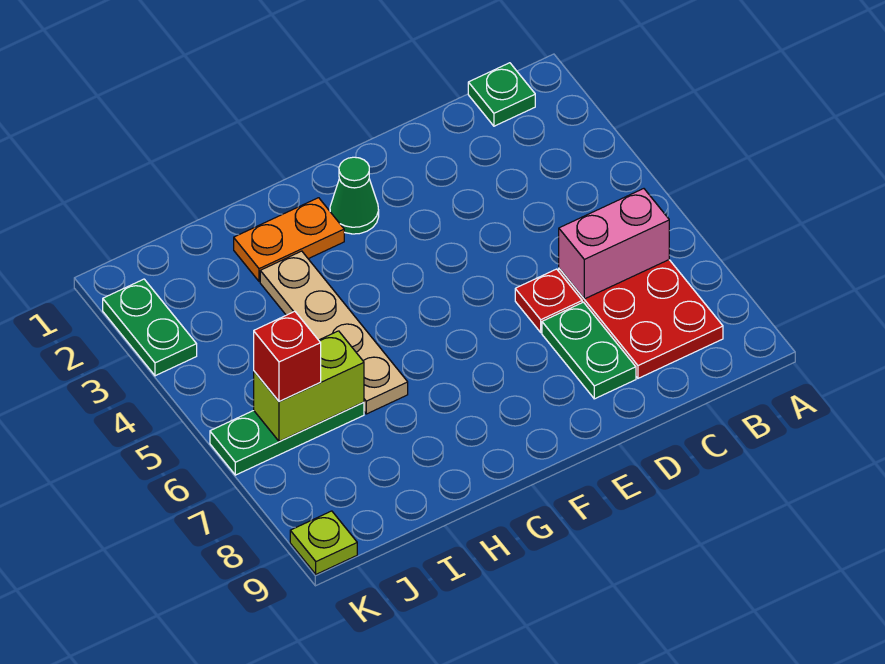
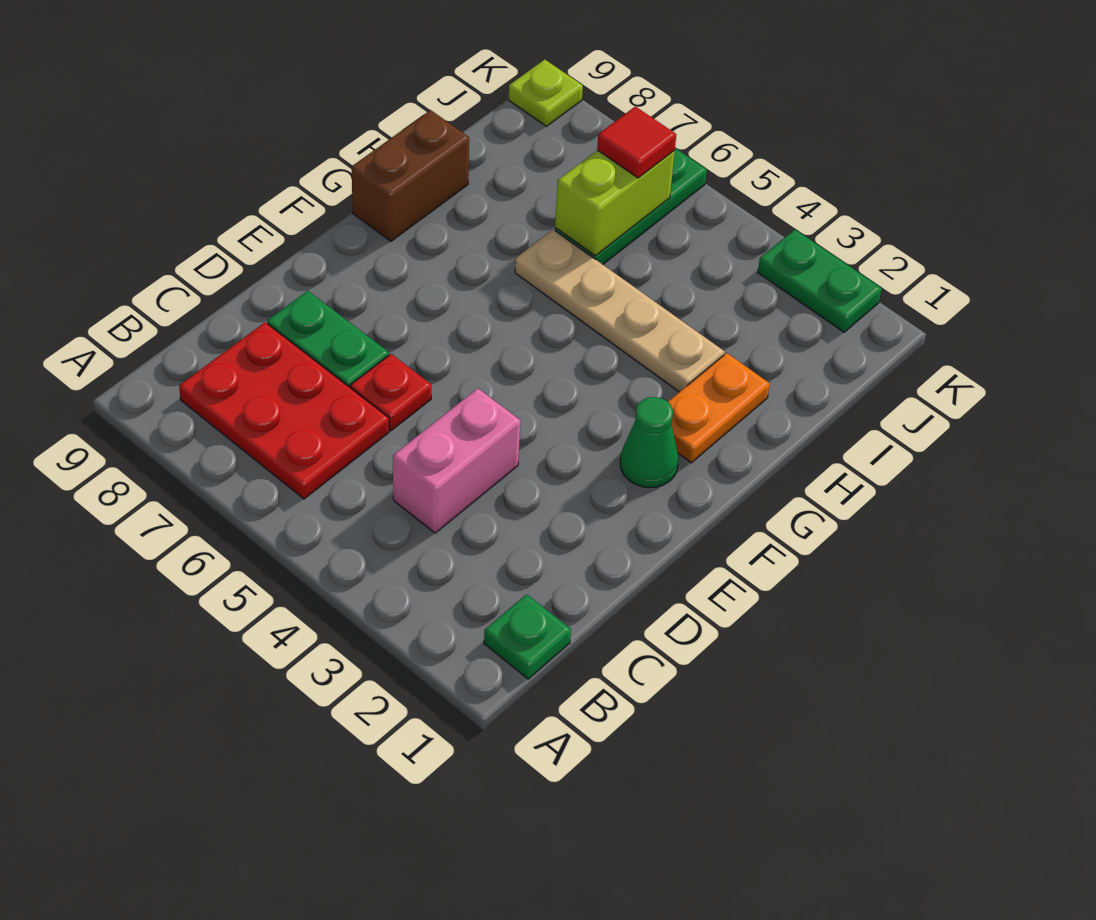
pink 1x2 brick [559,189,669,299] -> pink 1x2 brick moved to [393,388,520,533]
none -> brown 1x2 brick [352,110,469,241]
red 1x1 brick [254,311,321,401] -> red 1x1 tile [597,106,676,178]

